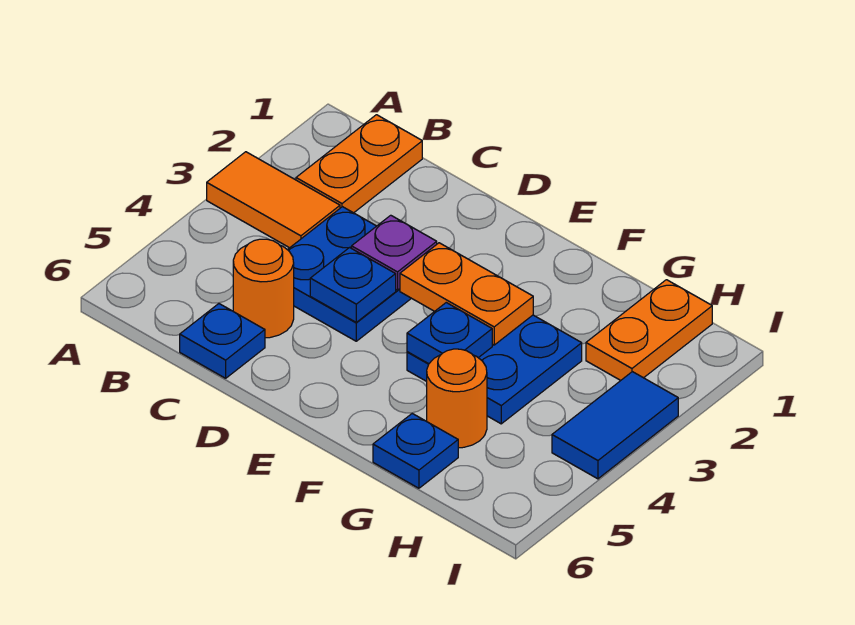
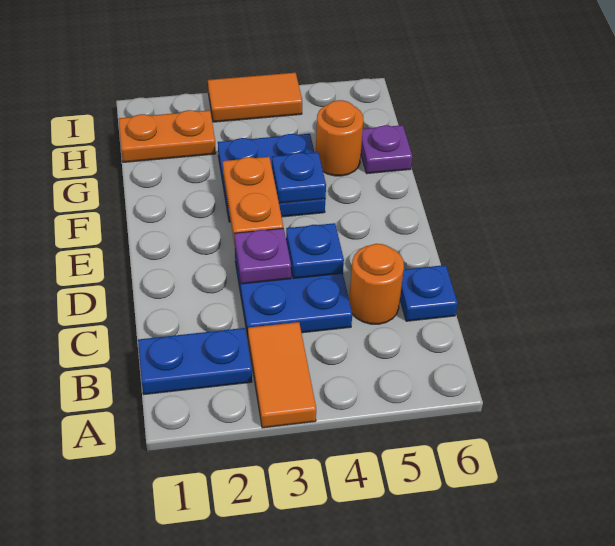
orange 1x2 plate [296,115,422,213] -> blue 1x2 plate [138,328,252,394]
blue 1x1 plate [373,414,458,488] -> purple 1x1 plate [361,125,412,174]
blue 1x2 tile [552,372,678,479] -> orange 1x2 tile [208,73,302,122]

